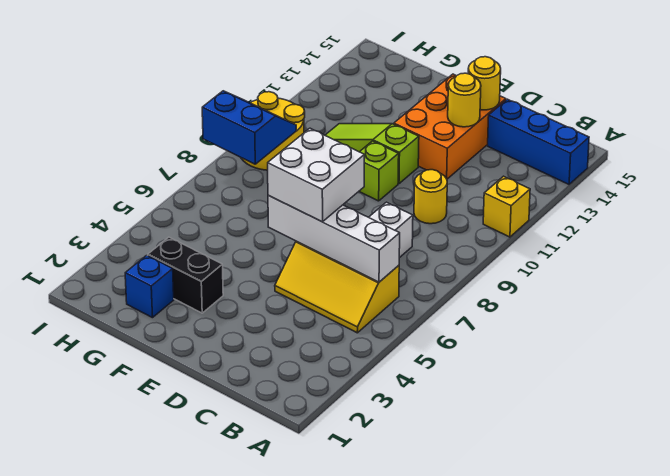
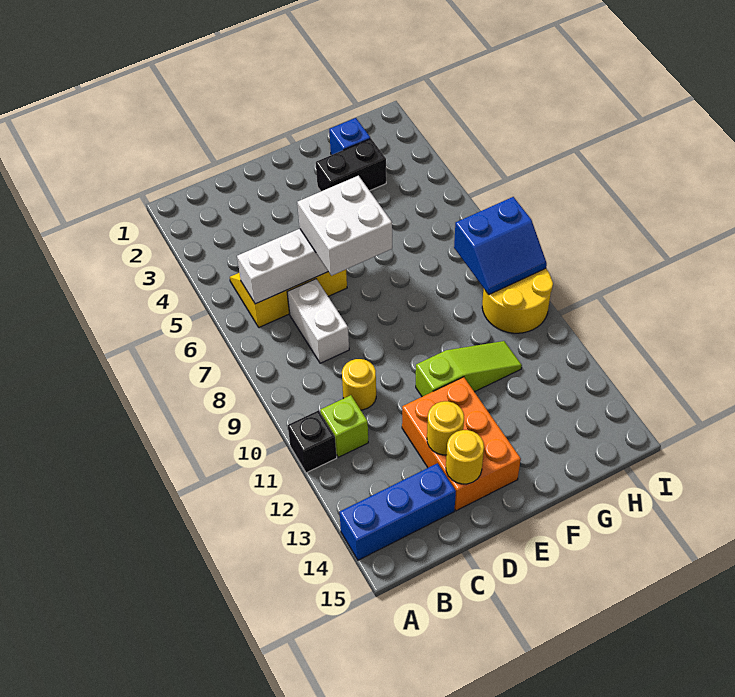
yellow 1x1 brick [483,176,530,237] -> black 1x1 brick [288,410,337,473]
lime 1x1 brick [359,141,399,201] -> lime 1x1 brick moved to [320,395,368,457]

